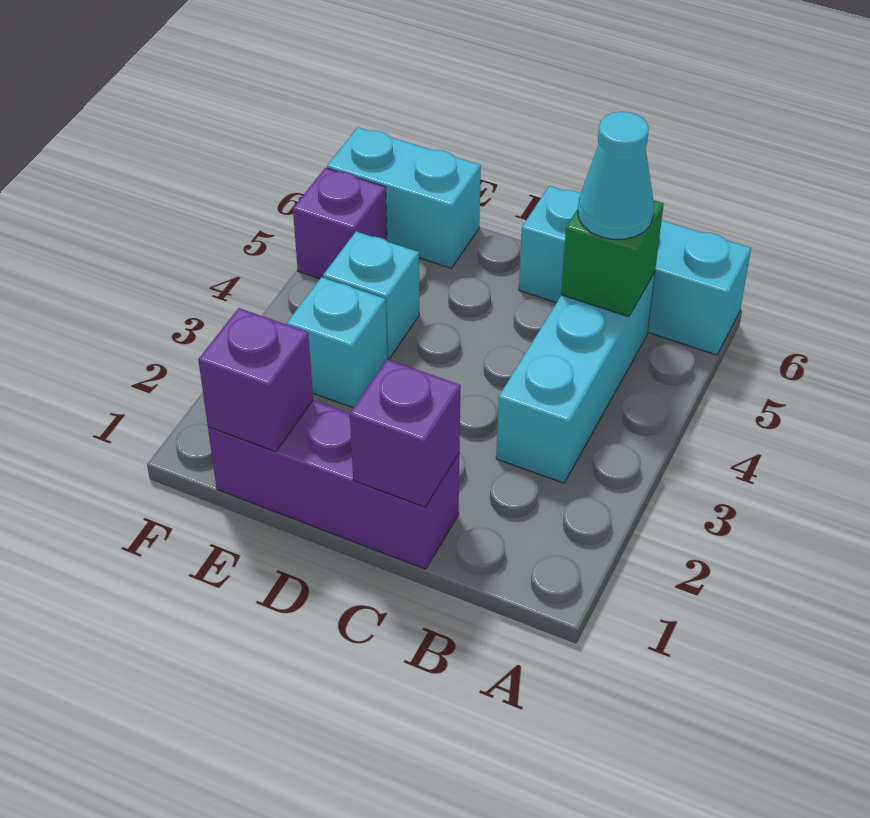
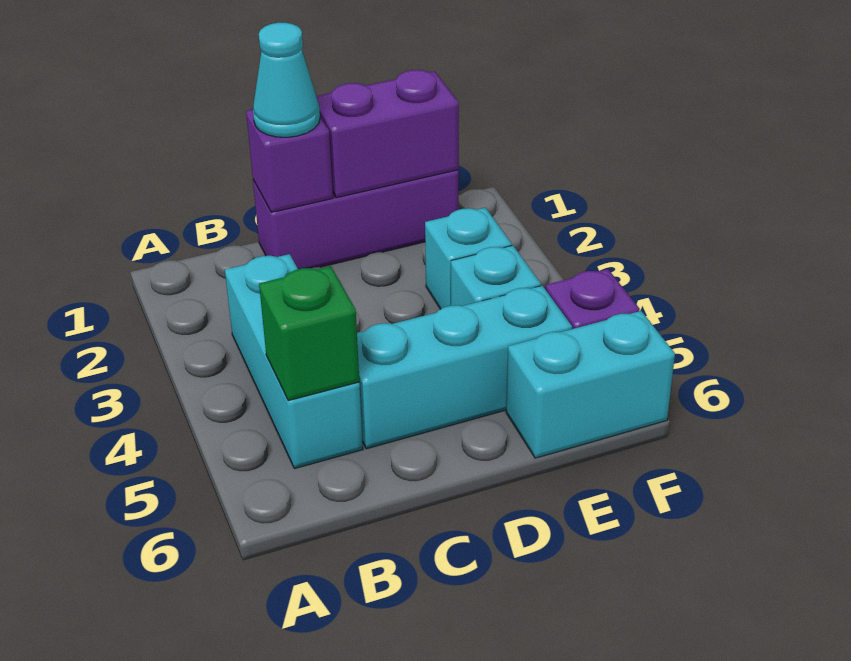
cyan 1x3 brick [519,186,751,355] -> cyan 1x3 brick moved to [357,286,572,449]
cyan 1x1 cone [578,112,654,239] -> cyan 1x1 cone moved to [253,23,320,137]
purple 1x1 brick [198,308,313,452] -> purple 1x2 brick [316,70,459,198]

